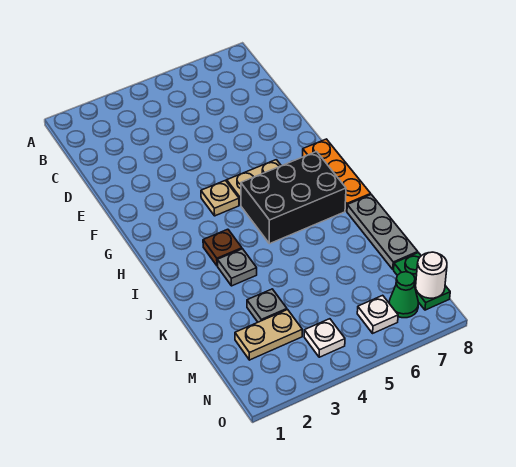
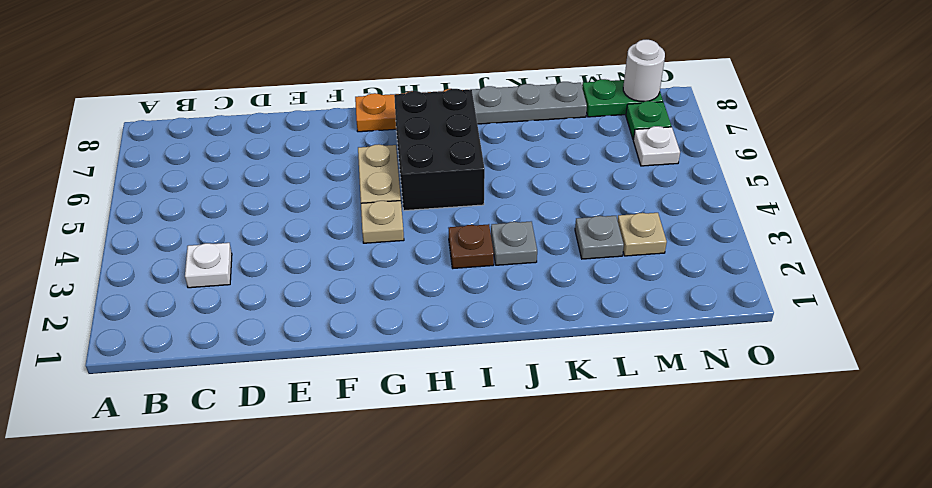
tan 1x2 plate [235,310,302,360] -> tan 1x1 plate [617,213,667,256]
white 1x1 plate [304,319,345,357] -> white 1x1 plate moved to [185,243,232,288]
green 1x1 cone [389,272,418,318] -> green 1x1 plate [626,101,671,140]

